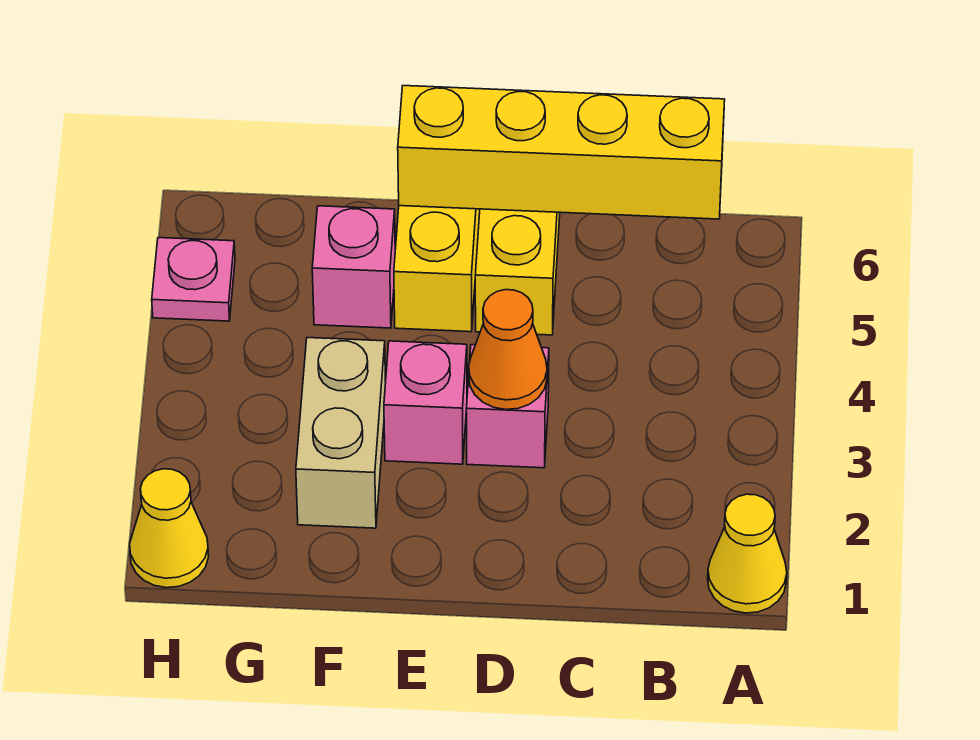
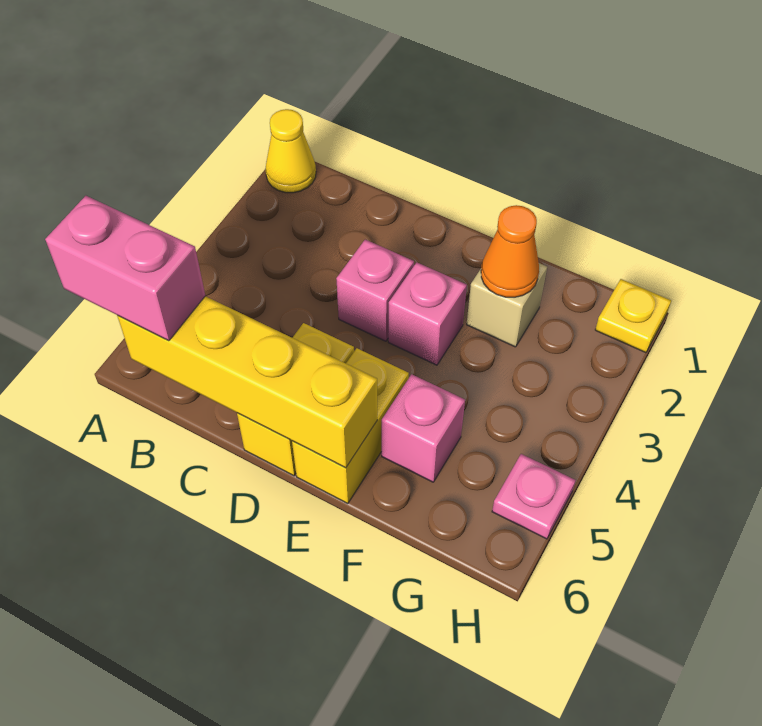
none -> pink 1x2 brick [45,196,205,341]
orange 1x1 cone [469,290,547,410] -> orange 1x1 cone moved to [481,205,539,297]
tan 1x2 brick [296,338,386,528] -> tan 1x1 brick [467,263,547,347]
yellow 1x1 cone [130,469,209,588] -> yellow 1x1 plate [595,279,671,353]

